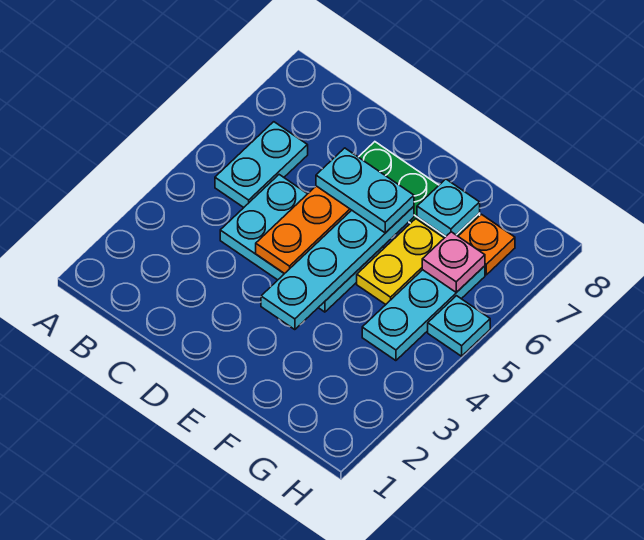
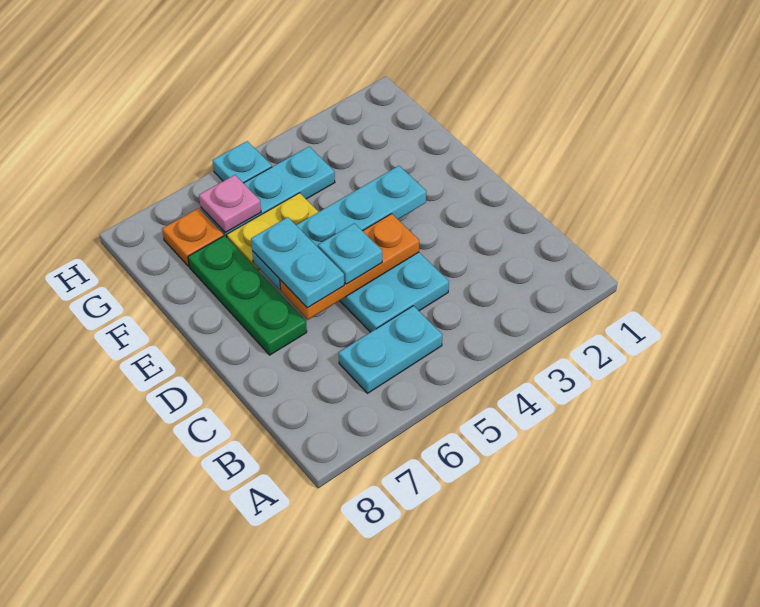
cyan 1x1 plate [417,179,480,236] -> cyan 1x1 plate moved to [318,223,382,284]

